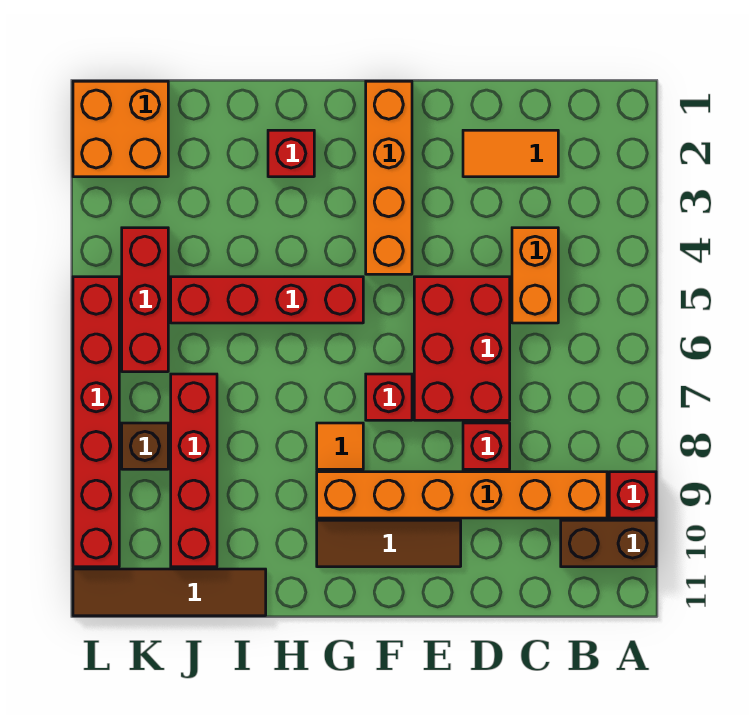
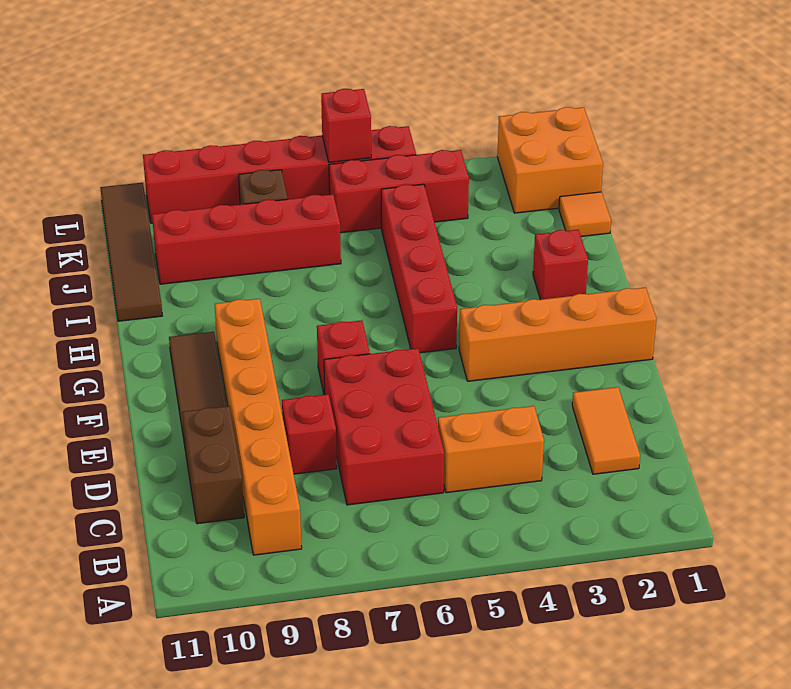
red 1x1 brick [609,472,656,518] -> red 1x1 brick moved to [321,89,371,162]
brown 1x2 brick [561,520,656,567] -> brown 1x2 brick moved to [182,406,244,524]
red 2x3 brick [414,277,510,420] -> red 2x3 brick turned to [324,348,444,505]
orange 1x1 tile [317,423,363,469] -> orange 1x1 tile moved to [559,192,611,237]

